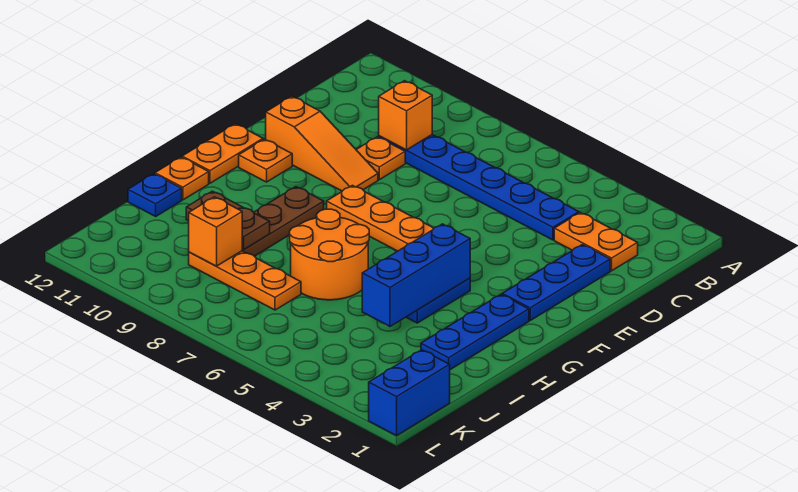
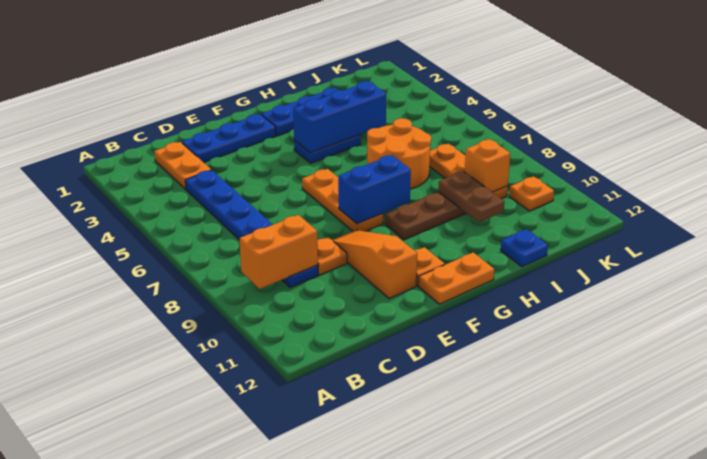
orange 1x1 brick [379,81,432,150] -> orange 1x2 brick [240,215,318,289]
orange 1x1 plate [155,157,209,200] -> orange 1x1 plate moved to [509,176,554,211]
blue 1x2 brick [369,350,450,436] -> blue 1x2 brick moved to [338,155,411,224]

